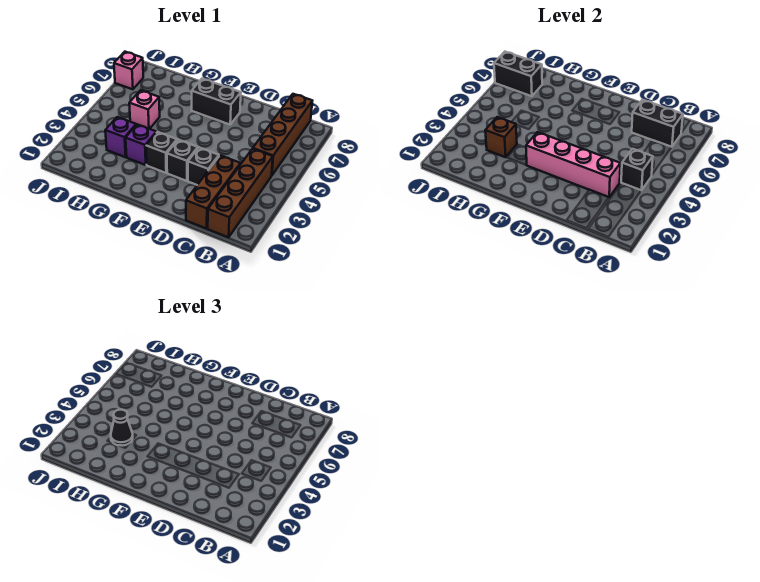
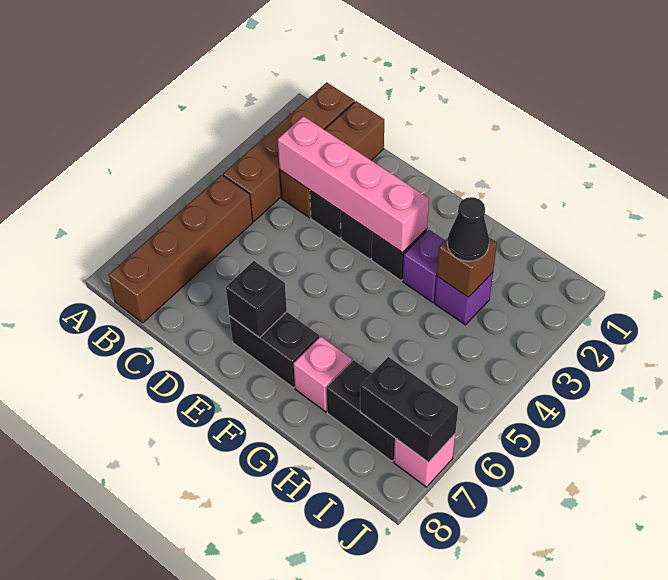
black 1x1 brick [621,149,653,190] -> black 1x1 brick moved to [226,261,287,338]
black 1x2 brick [632,100,683,147] -> black 1x2 brick moved to [327,360,395,461]
pink 1x1 brick [129,90,160,129] -> pink 1x1 brick moved to [293,336,352,412]

